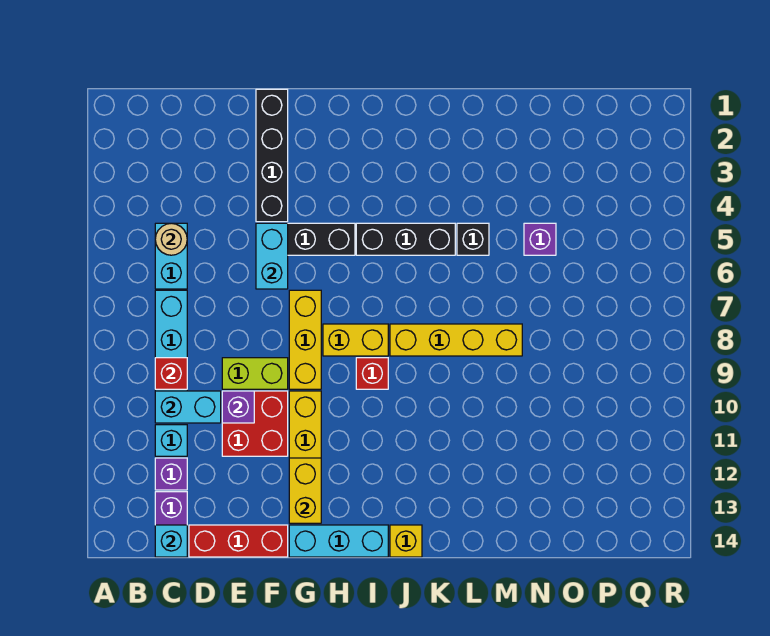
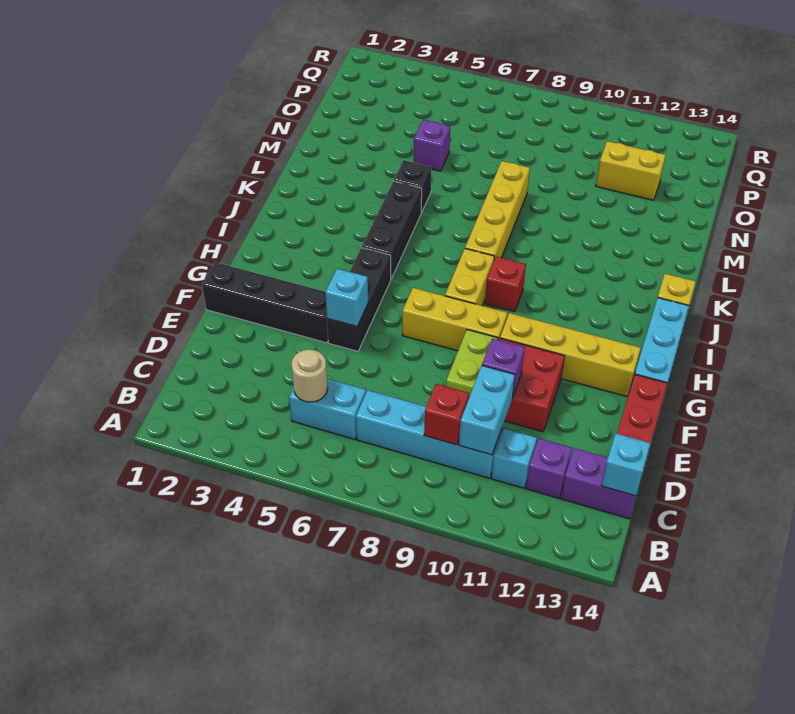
cyan 1x2 brick [256,223,288,289] -> cyan 1x1 brick [325,269,368,326]
yellow 1x2 brick [289,458,321,523] -> yellow 1x2 brick moved to [596,141,666,200]

